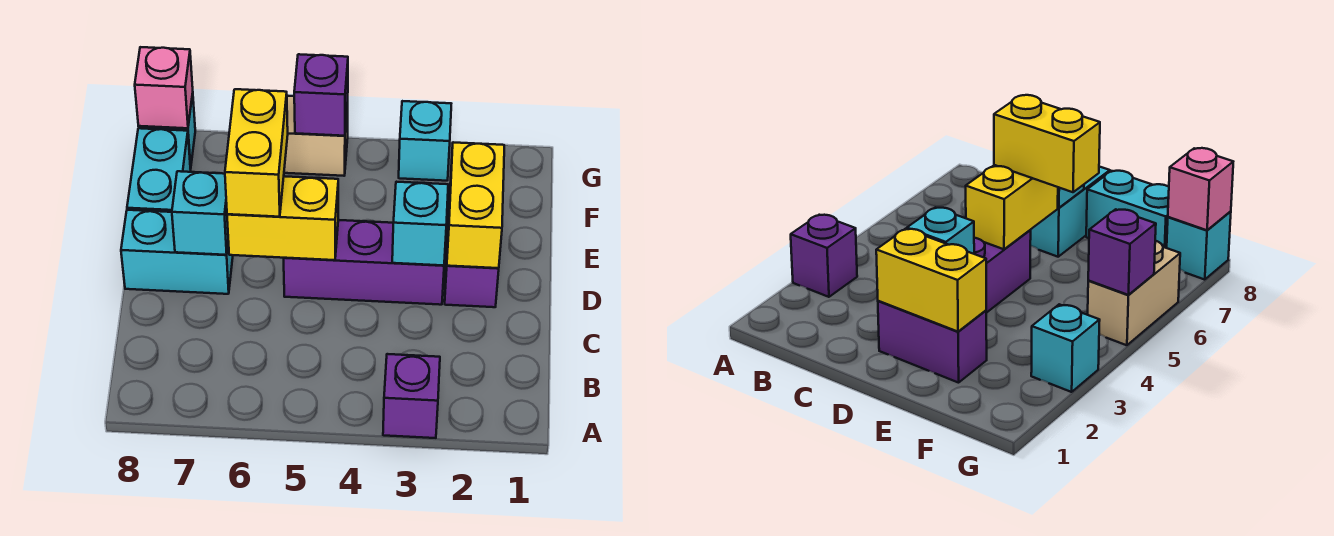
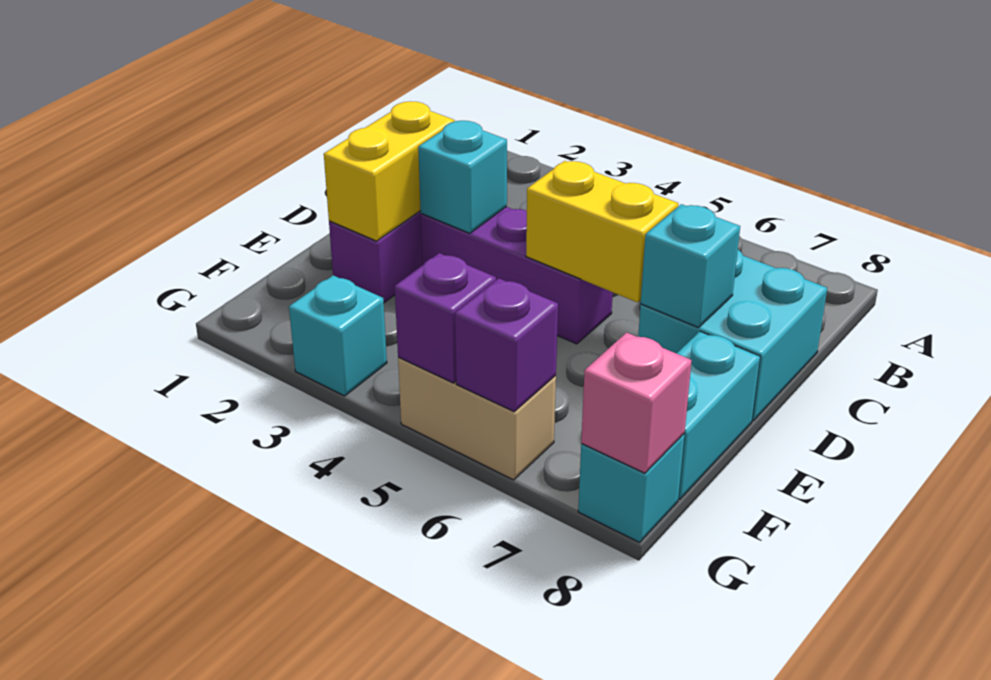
purple 1x1 brick [383,354,440,438] -> purple 1x1 brick moved to [455,278,558,411]
yellow 1x2 brick [225,89,288,217] -> none
cyan 1x2 brick [121,210,233,294] -> cyan 2x2 brick [638,250,827,421]

